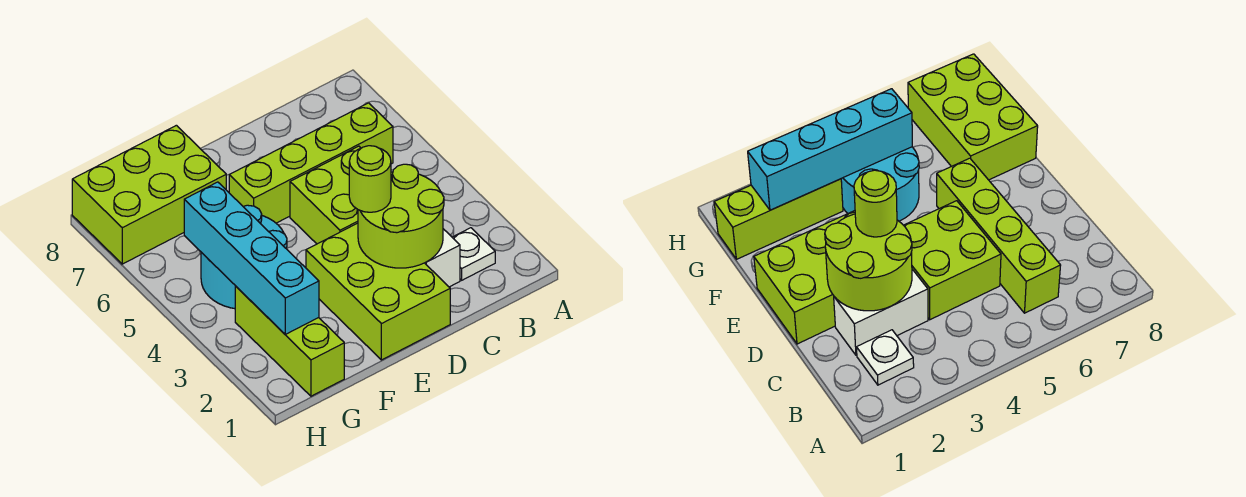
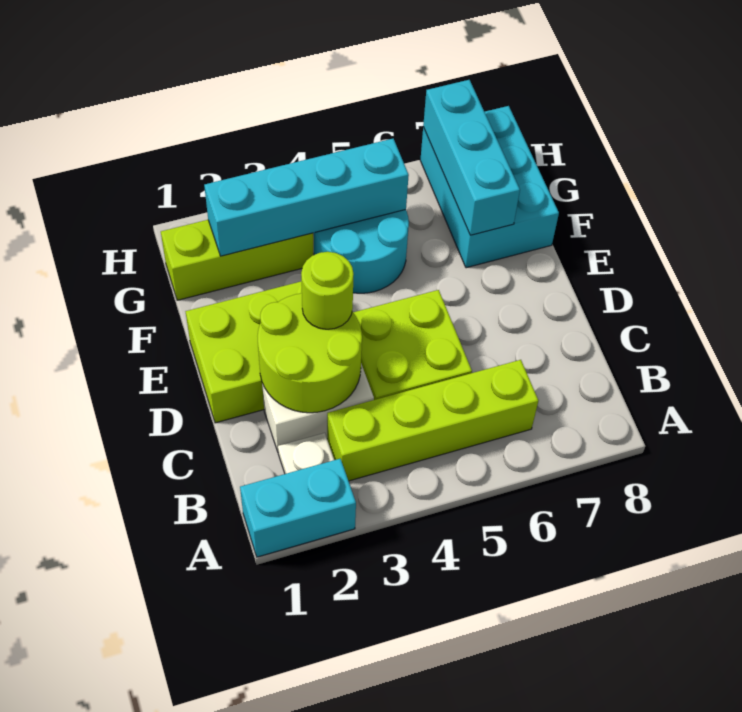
none -> cyan 1x2 brick [240,459,356,557]
lime 1x4 brick [229,103,393,223] -> lime 1x4 brick turned to [327,360,538,481]
lime 2x3 brick [72,125,226,264] -> cyan 2x3 brick [420,106,559,268]
none -> cyan 1x3 brick [423,80,520,235]

